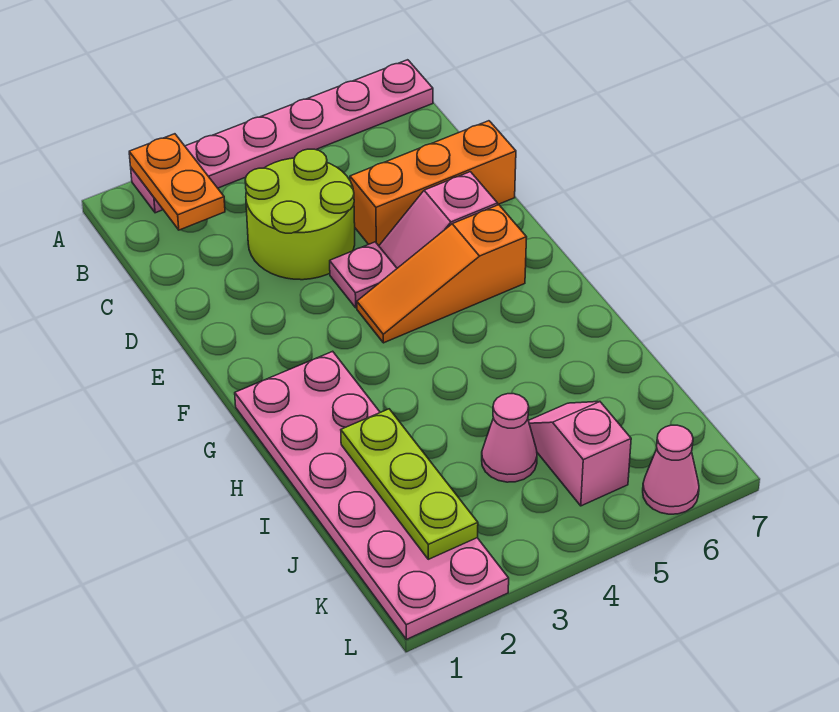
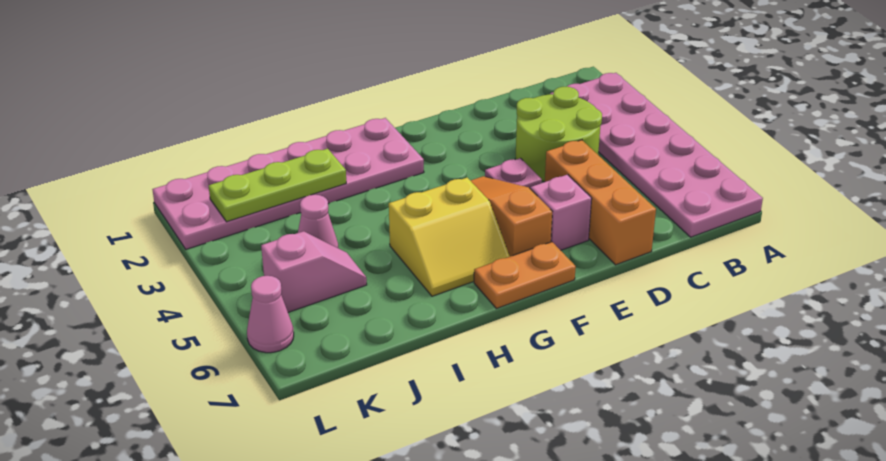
pink 1x6 plate [131,60,433,213] -> pink 2x6 plate [550,73,763,237]
orange 1x2 plate [129,134,225,230] -> orange 1x2 plate moved to [474,242,576,309]
none -> yellow 2x2 slope [389,178,510,296]

